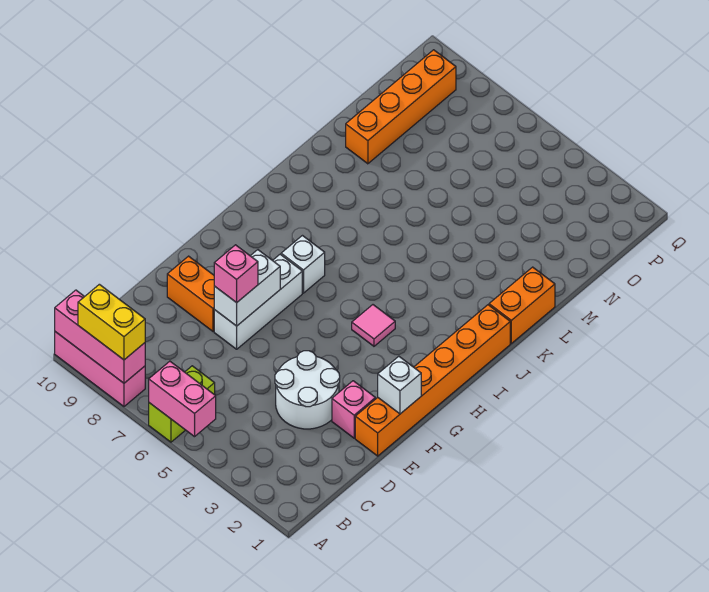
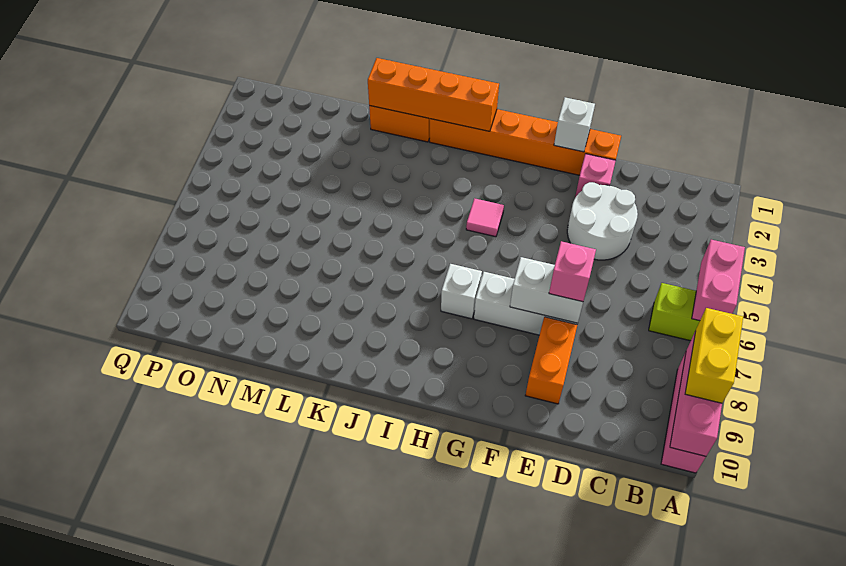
orange 1x4 brick [346,50,456,164] -> orange 1x4 brick moved to [368,58,499,131]

